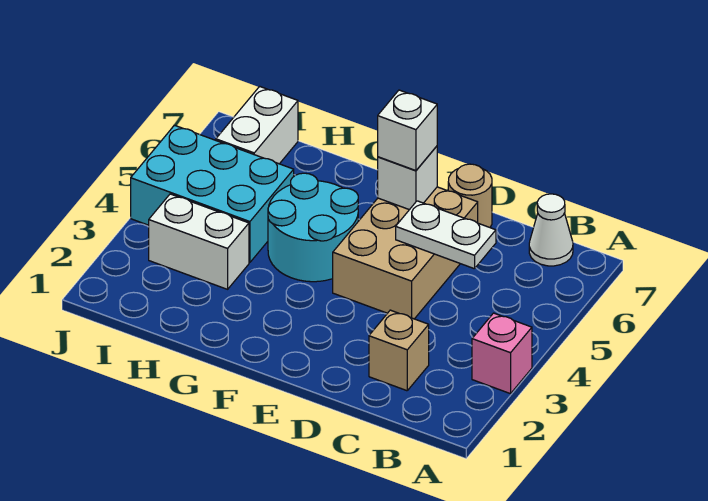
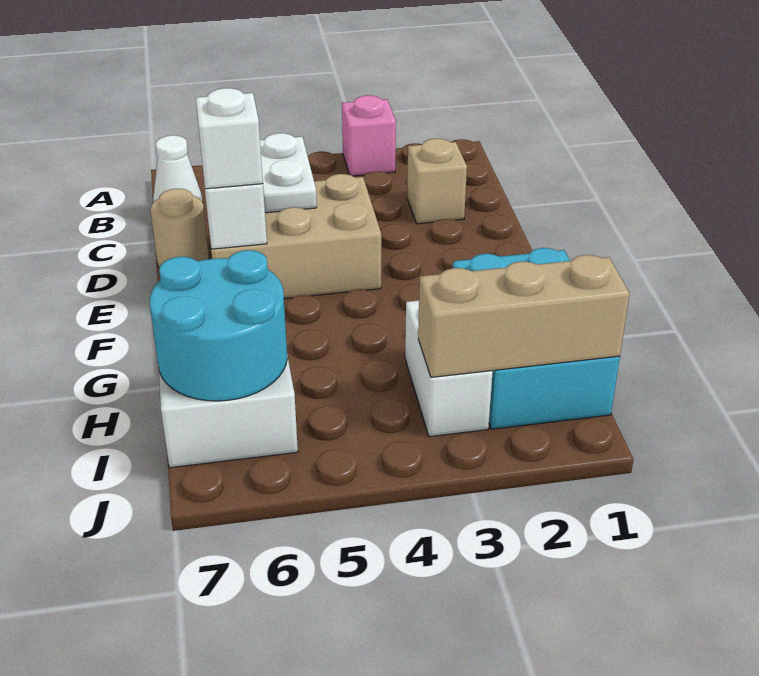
cyan 2x2 round brick [268,173,358,282] -> cyan 2x2 round brick moved to [149,250,287,401]
cyan 2x3 brick [131,125,294,262] -> cyan 2x3 brick moved to [453,248,620,429]
none -> tan 1x3 brick [418,255,630,377]

